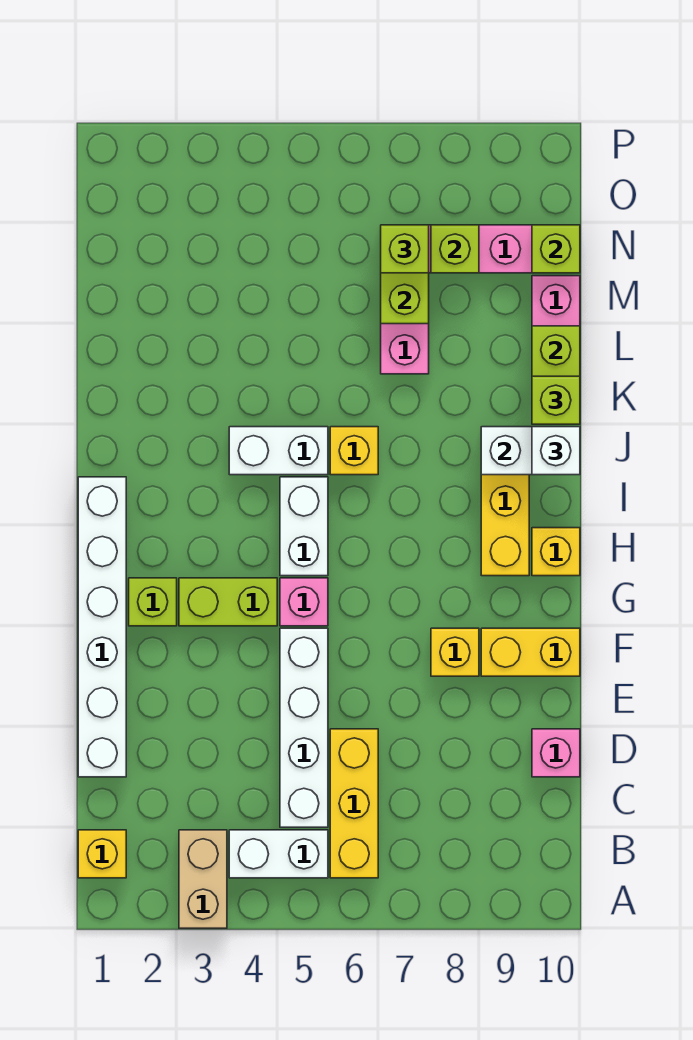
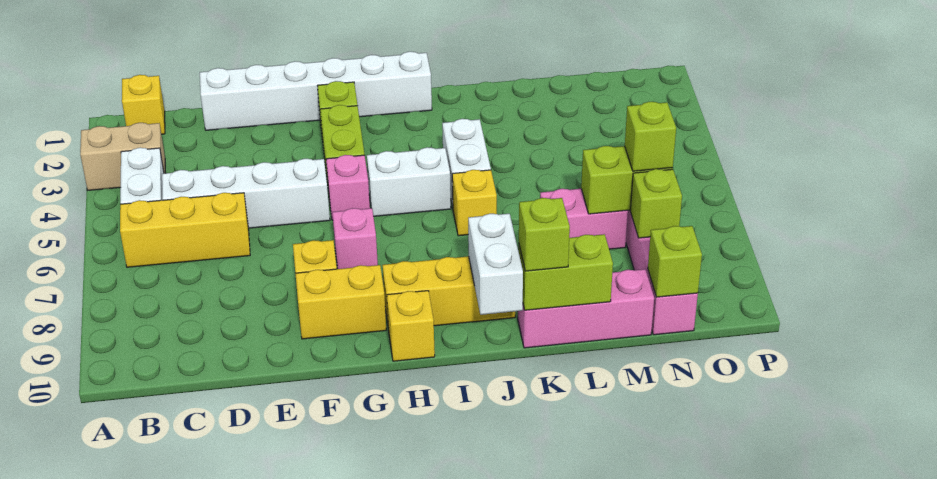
pink 1x1 brick [532,729,580,777] -> pink 1x1 brick moved to [332,208,378,269]
yellow 1x2 brick [481,628,580,676] -> yellow 1x2 brick turned to [295,265,386,339]
white 1x1 brick [532,427,580,475] -> none

